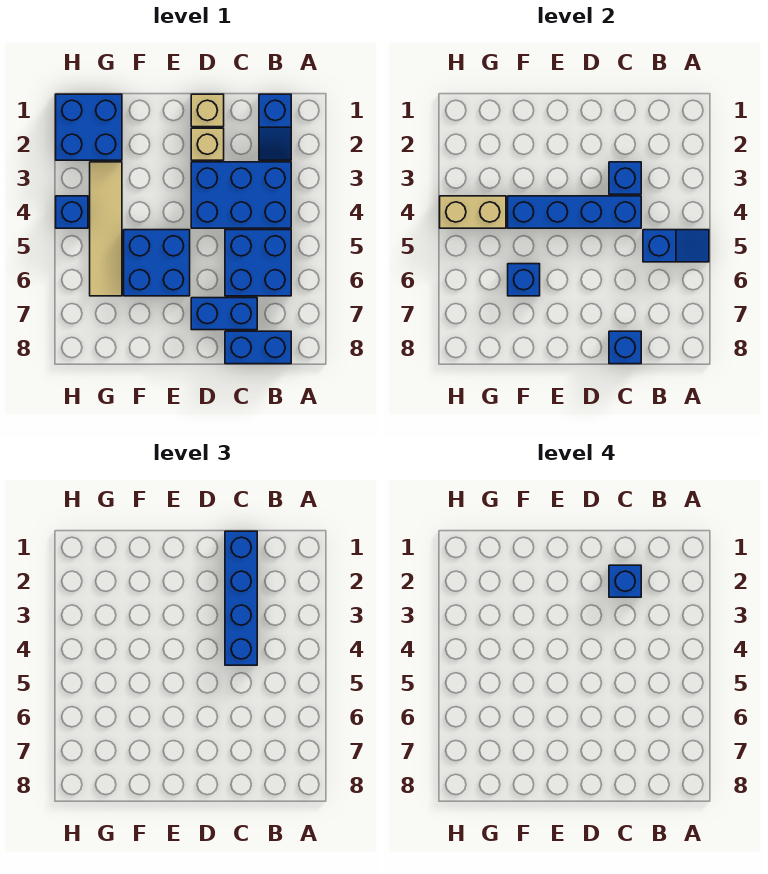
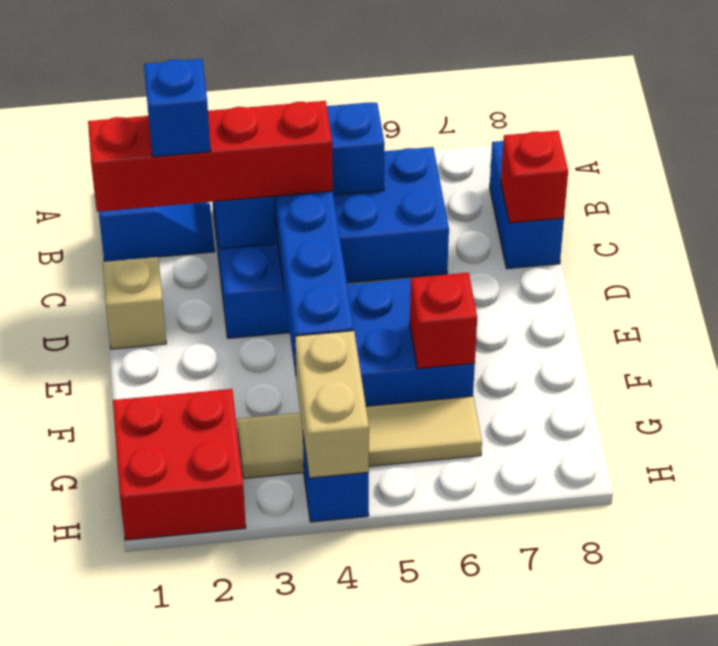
blue 1x4 brick [225,531,257,665] -> red 1x4 brick [88,101,333,212]
blue 1x2 brick [191,298,257,330] -> none
blue 1x1 brick [609,331,641,364] -> red 1x1 brick [501,130,568,223]
tan 1x1 brick [191,128,224,160] -> none
blue 1x1 brick [508,264,540,296] -> red 1x1 brick [410,273,477,369]
blue 2x2 brick [56,94,122,160] -> red 2x2 brick [113,389,246,540]

